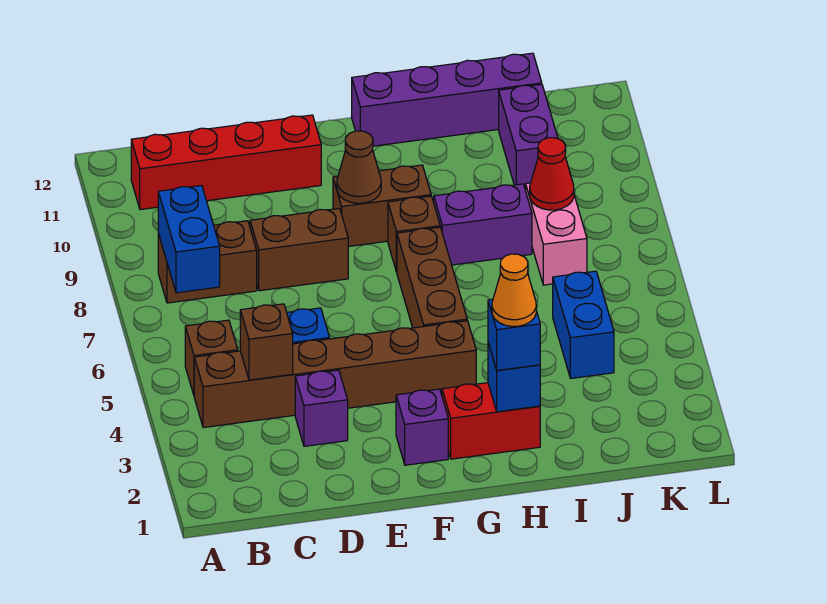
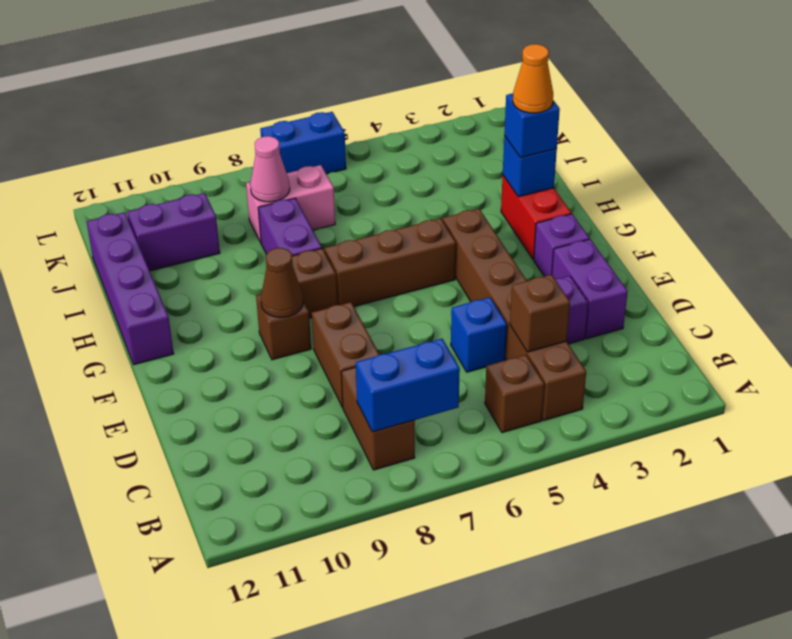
red 1x4 brick [131,115,321,210] -> none
none -> purple 1x2 brick [552,239,628,339]
brown 1x2 brick [333,165,431,247] -> brown 1x1 brick [256,294,311,360]
blue 1x2 brick [553,271,614,378] -> blue 1x2 brick moved to [260,112,346,174]
red 1x1 cone [530,138,574,210] -> pink 1x1 cone [250,136,290,202]

